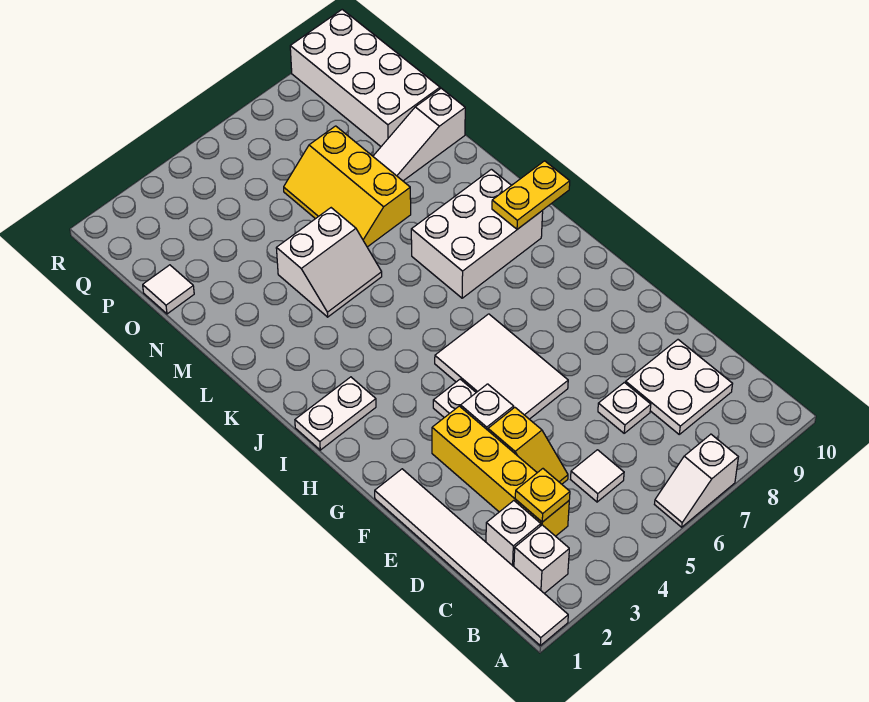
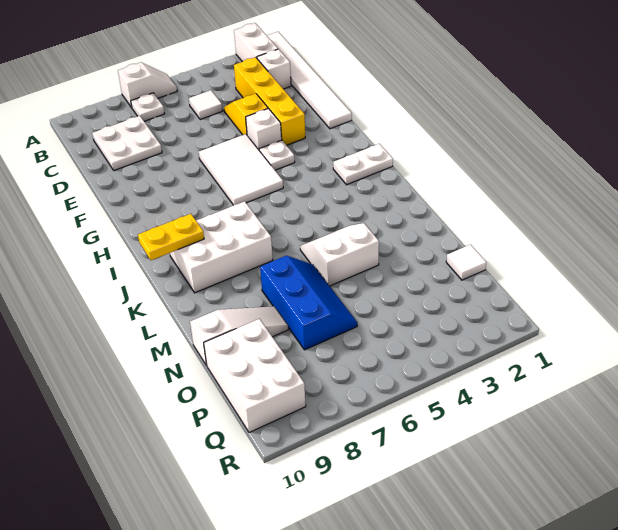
white 1x1 brick [514,525,569,593] -> white 1x2 brick [234,23,278,62]
yellow 1x1 plate [515,469,570,522] -> none
white 1x1 plate [598,382,651,433] -> white 1x1 plate moved to [131,93,164,121]
yellow 2x3 slope [284,126,411,247] -> blue 2x3 slope [260,256,357,350]
white 2x4 brick [290,10,440,146] -> white 2x3 brick [204,319,306,433]

